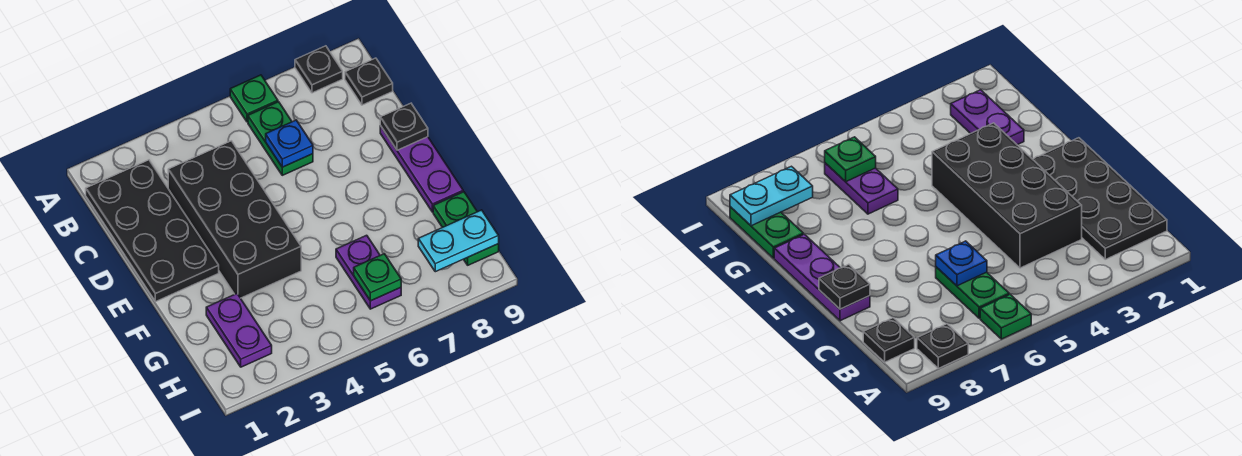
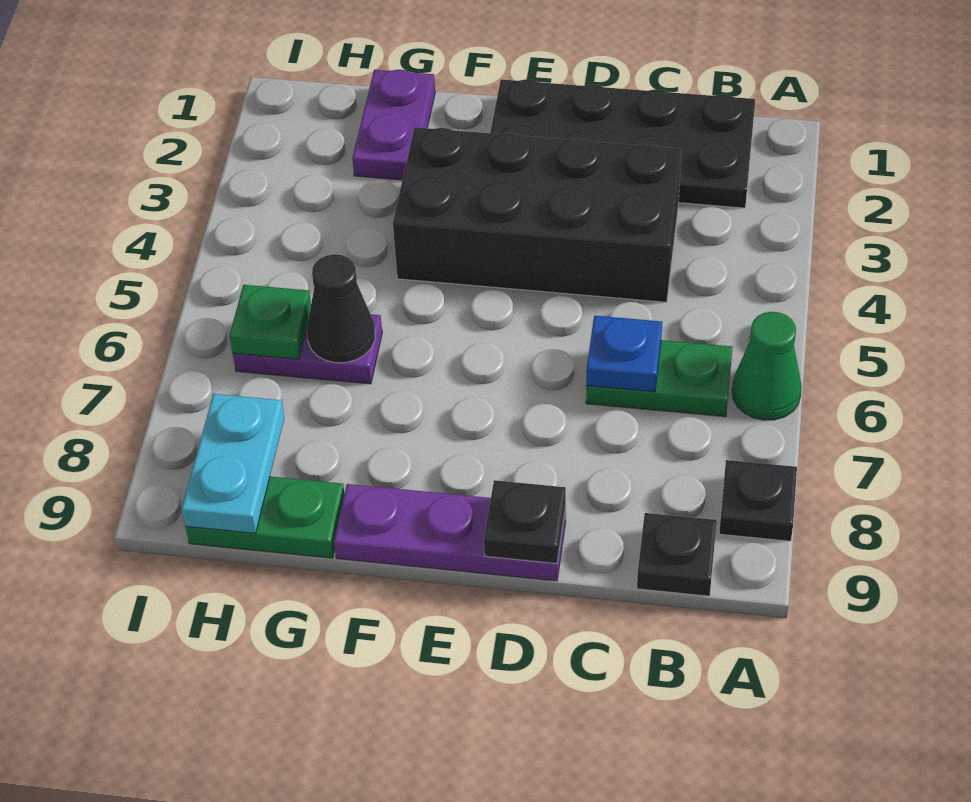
green 1x1 plate [230,75,278,122] -> green 1x1 cone [732,312,802,420]
purple 1x2 plate [206,294,272,367] -> purple 1x2 plate turned to [352,70,435,180]
none -> black 1x1 cone [307,254,375,363]

